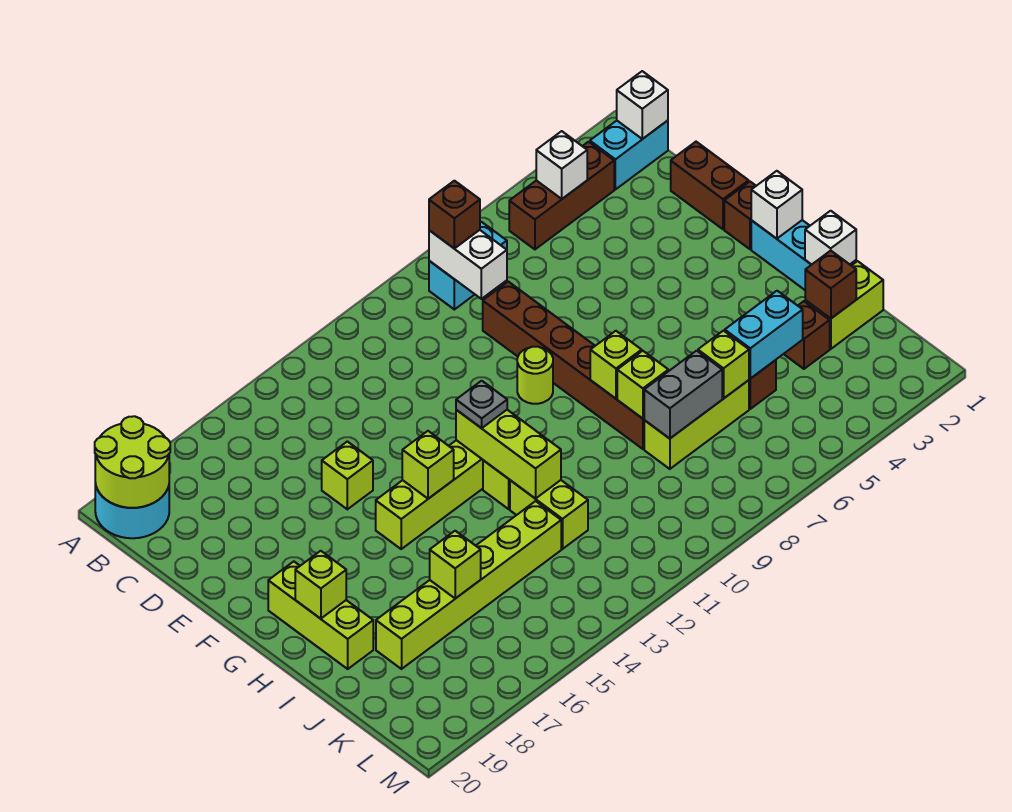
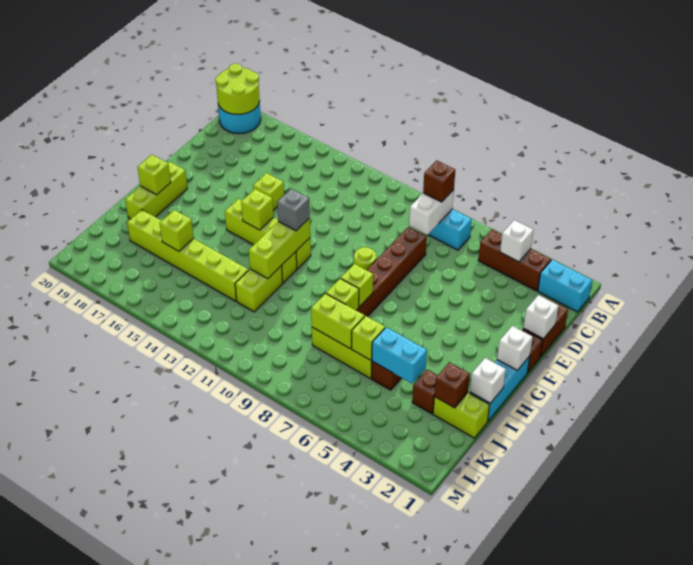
white 1x1 brick [617,71,668,139] -> white 1x1 brick moved to [523,295,559,339]
grey 1x1 plate [456,381,507,428] -> grey 1x1 brick [277,189,310,231]
grey 1x2 brick [644,351,722,439] -> lime 1x2 brick [311,293,365,349]

